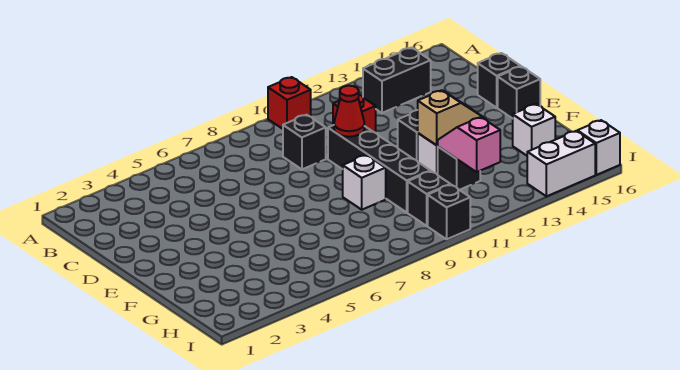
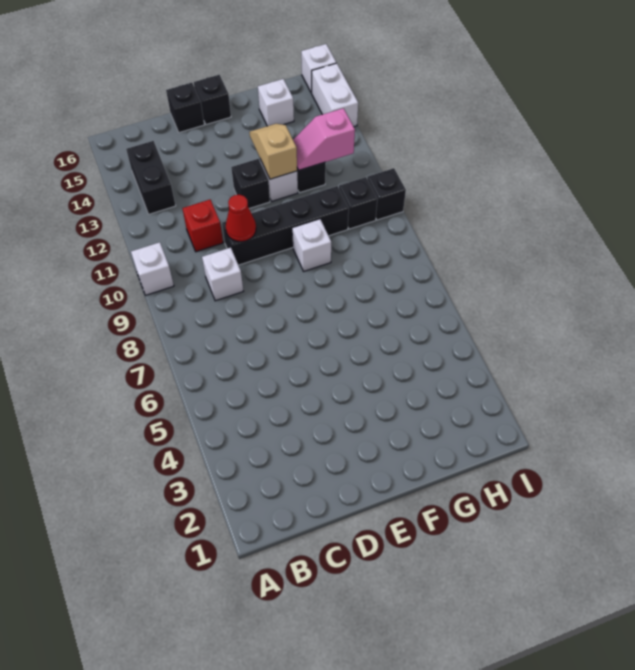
red 1x1 brick [268,77,311,129] -> white 1x1 brick [131,242,174,295]
black 1x1 brick [283,115,326,169] -> white 1x1 brick [202,248,243,301]

